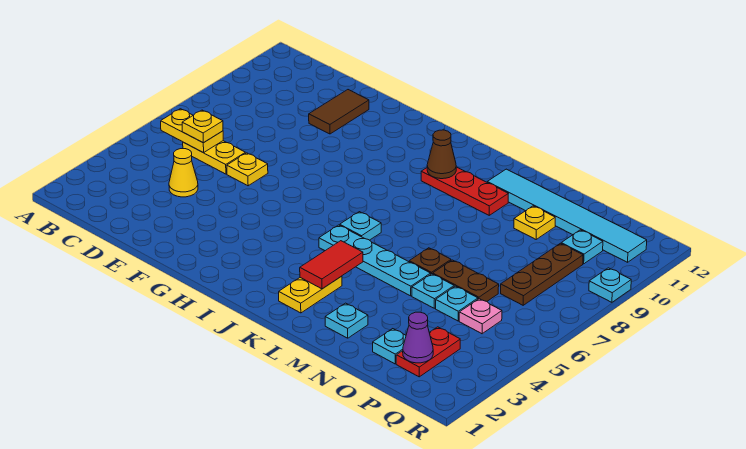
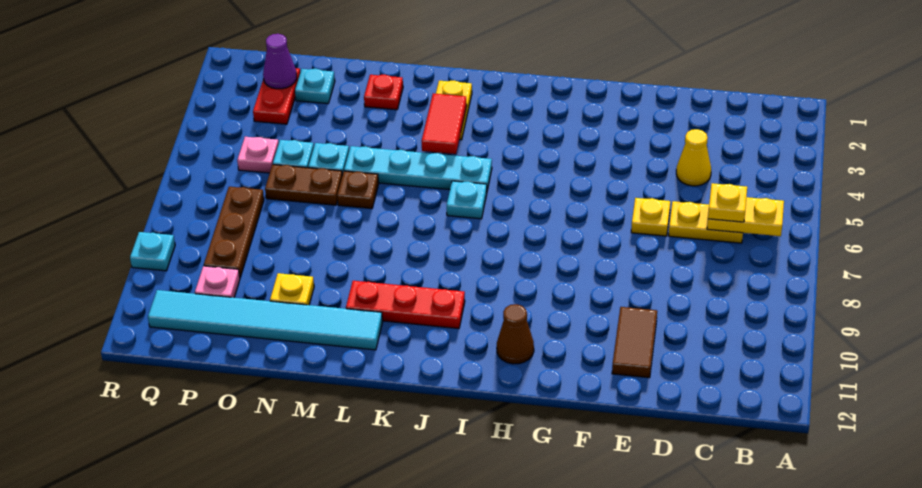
brown 1x1 cone [427,130,456,179] -> brown 1x1 cone moved to [497,304,534,364]
cyan 1x1 plate [325,303,368,338] -> red 1x1 plate [364,75,403,110]
cyan 1x1 plate [561,230,603,264] -> pink 1x1 plate [195,266,240,298]

